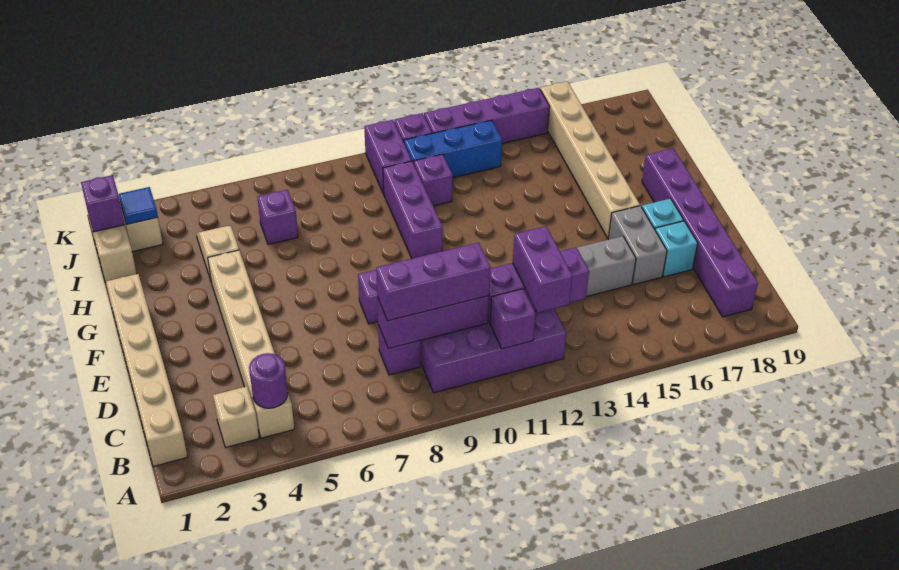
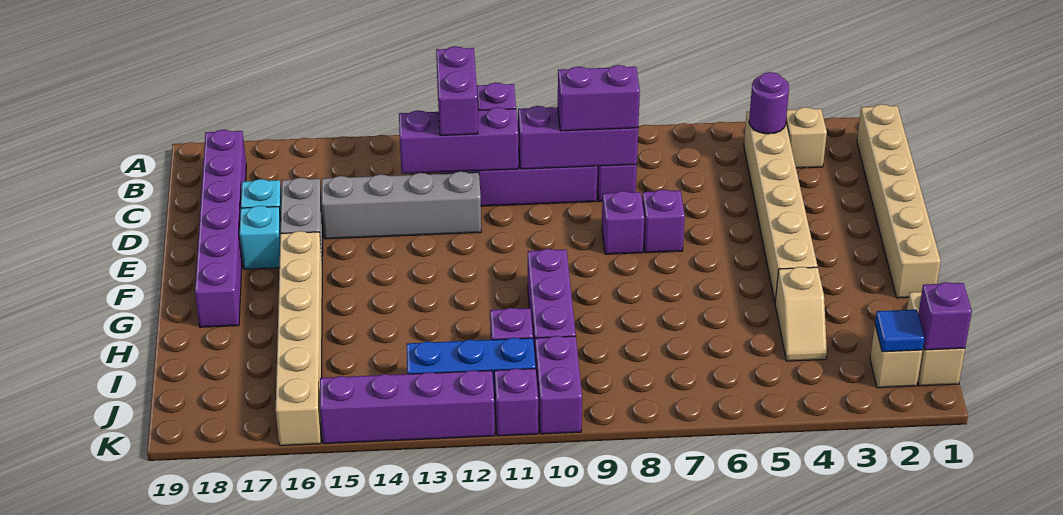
purple 1x3 brick [376,243,491,321] -> purple 1x2 brick [558,65,640,131]
purple 1x1 brick [257,189,298,245] -> purple 1x1 brick moved to [642,189,685,253]

